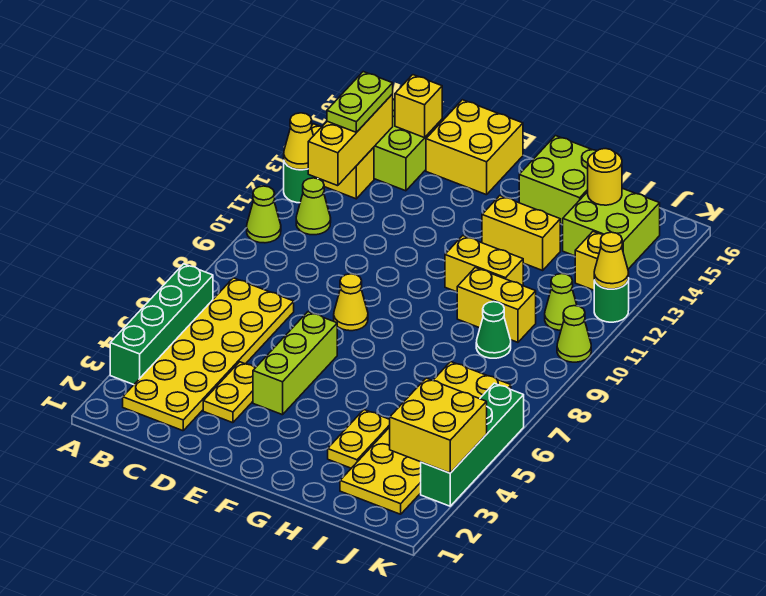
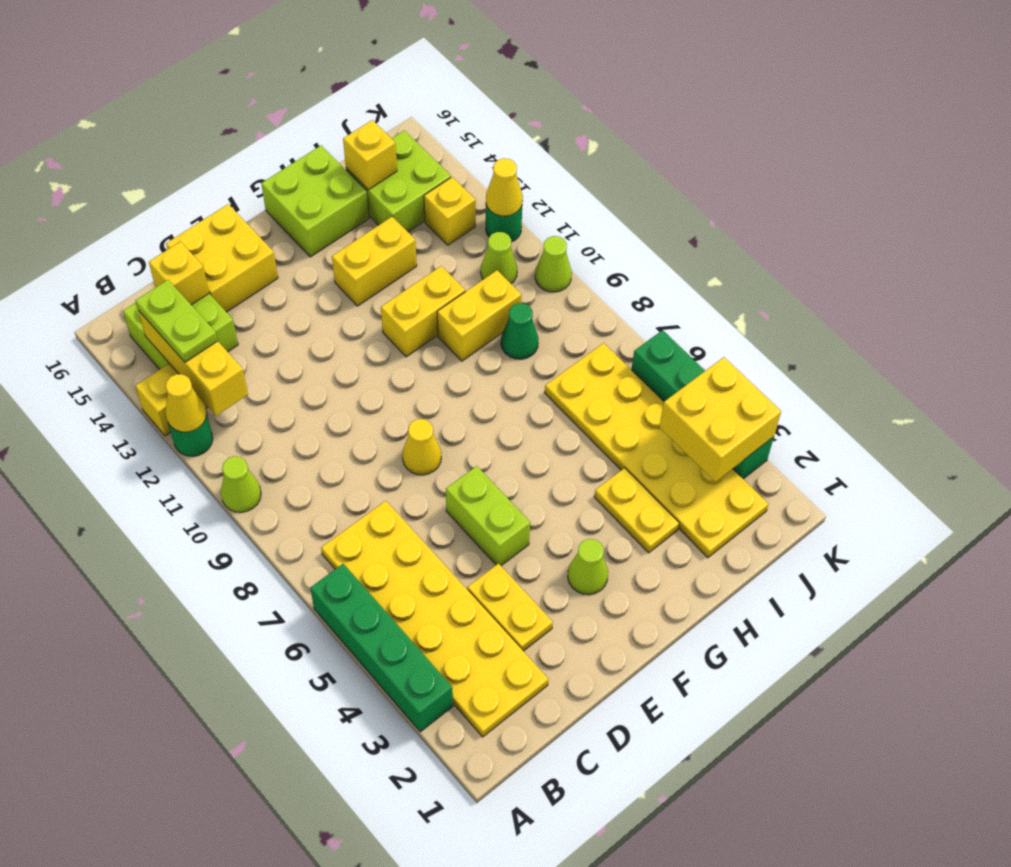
lime 1x1 cone [296,178,331,235] -> lime 1x1 cone moved to [568,539,608,595]
lime 1x3 brick [253,312,337,415] -> lime 1x2 brick [446,466,530,566]
yellow 1x1 round brick [588,149,622,205] -> yellow 1x1 brick [343,120,397,190]

